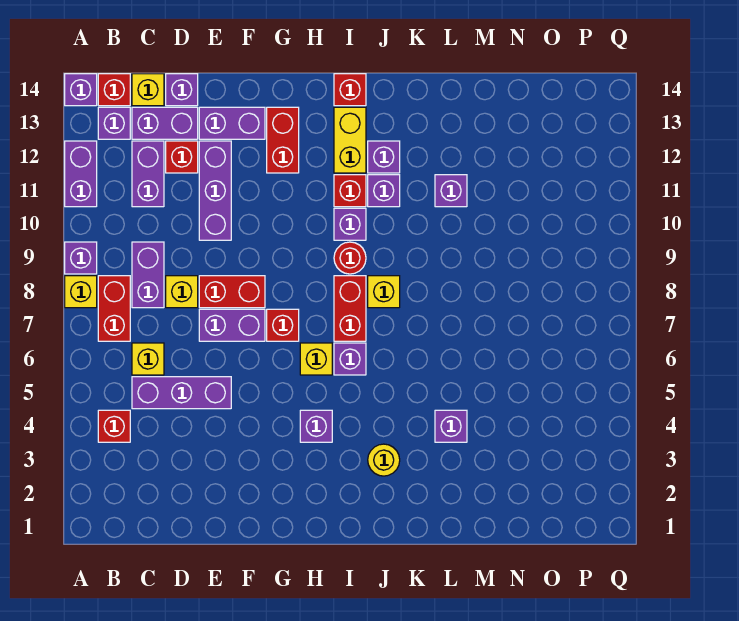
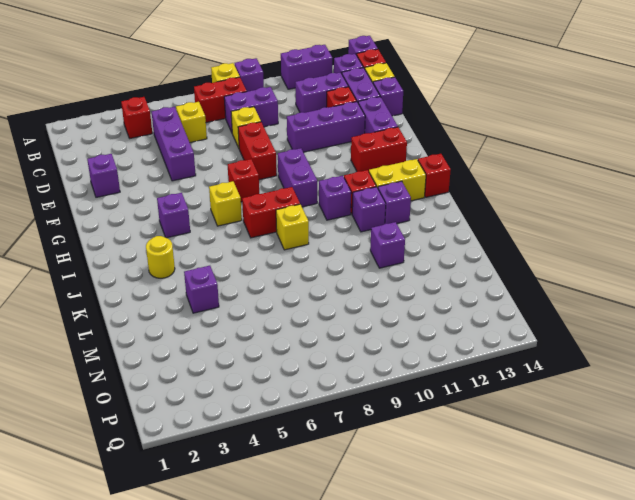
purple 1x2 brick [199,309,265,341] -> purple 1x2 brick moved to [278,148,317,207]
purple 1x1 brick [334,343,366,375] -> purple 1x1 brick moved to [87,154,120,197]
red 1x1 round brick [334,242,366,274] -> none

